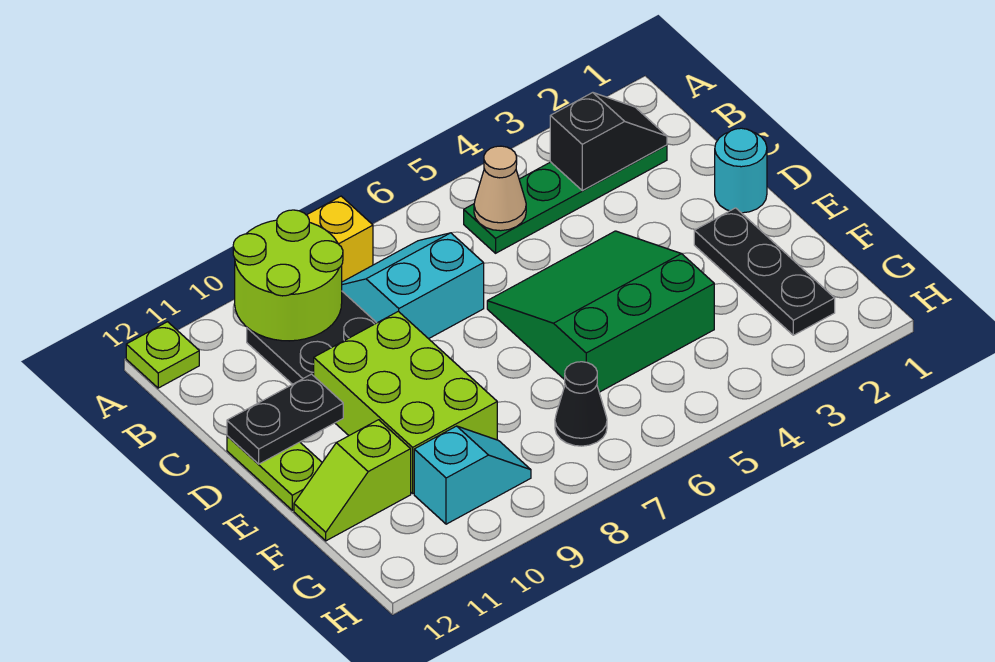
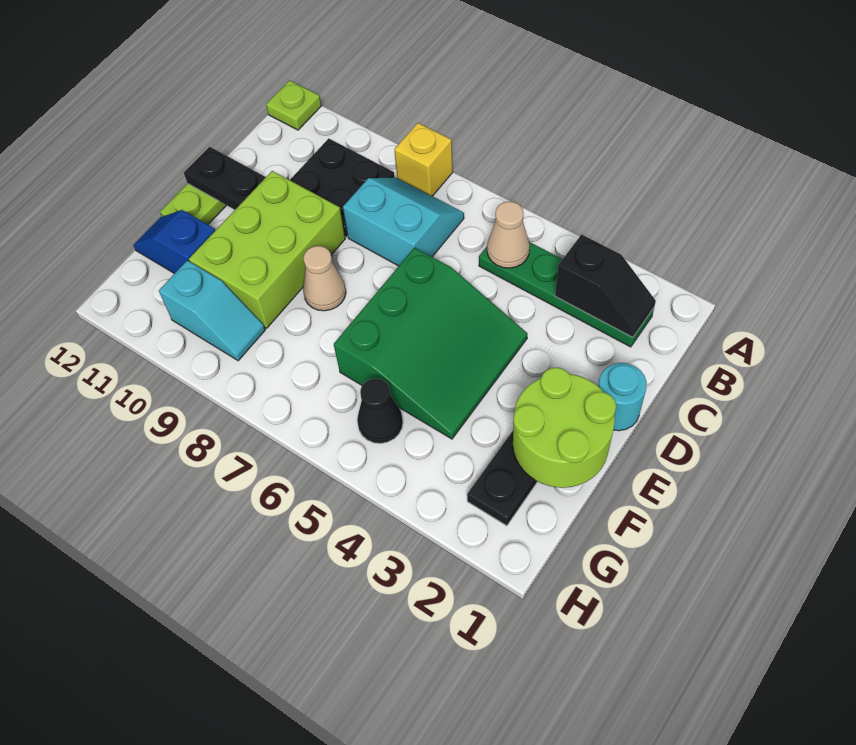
lime 2x2 round brick [233,210,343,341] -> lime 2x2 round brick moved to [513,368,616,488]
green 3x3 slope [487,231,714,392] -> green 3x3 slope turned to [334,248,527,439]
none -> tan 1x1 cone [303,246,346,311]
lime 1x2 slope [294,420,411,541] -> blue 1x2 slope [133,210,215,274]
black 1x1 cone [555,362,607,446] -> black 1x1 cone moved to [357,379,403,444]

